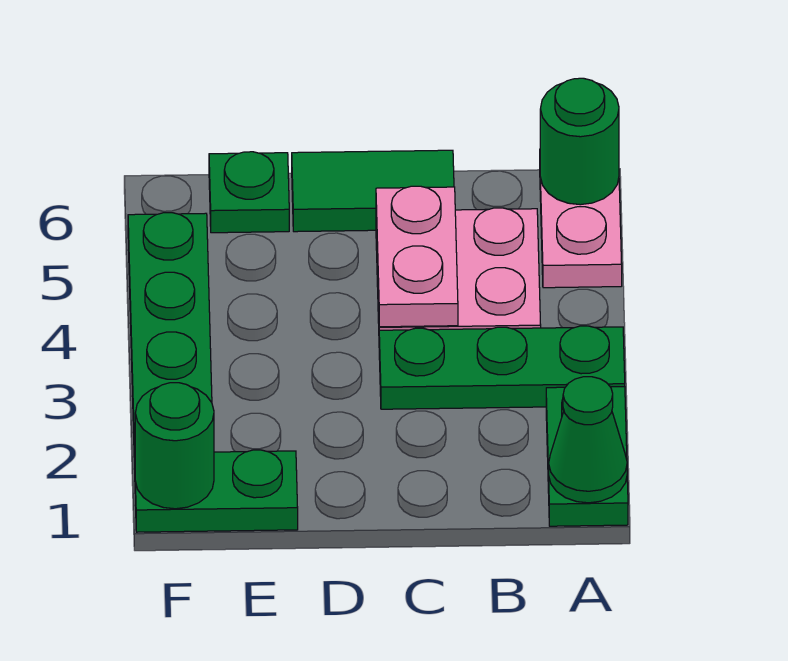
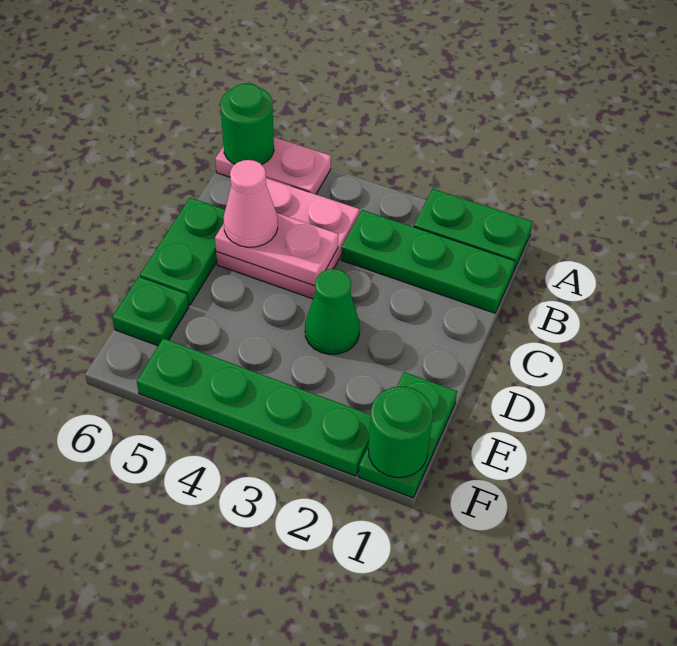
green 1x1 cone [549,377,627,503] -> green 1x1 cone moved to [305,269,360,354]
green 1x3 plate [379,326,625,409] -> green 1x3 plate turned to [341,210,515,313]
none -> pink 1x1 cone [224,160,278,247]
green 1x2 tile [292,150,454,232] -> green 1x2 plate [140,198,225,305]

